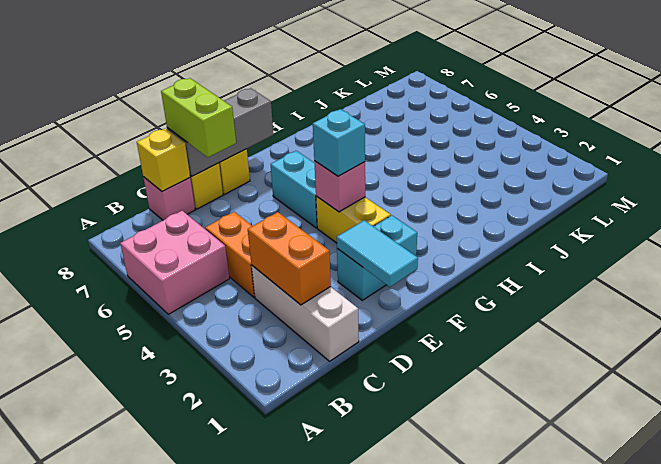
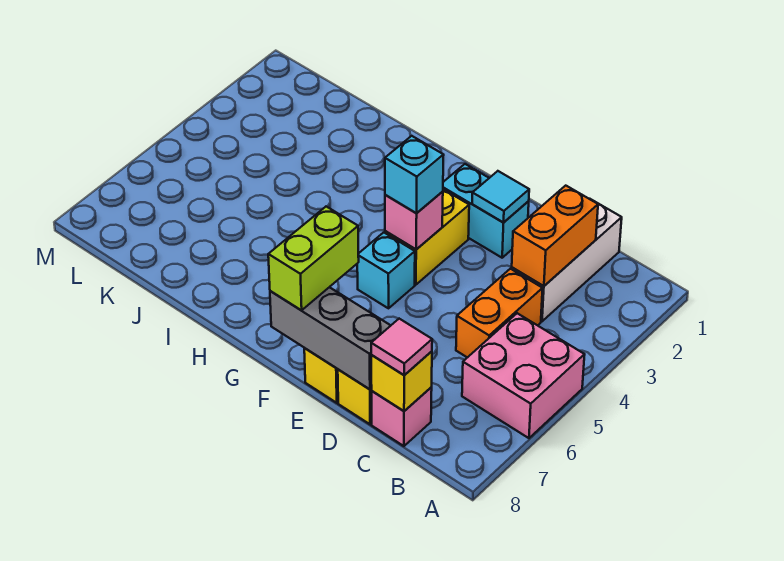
none -> pink 1x1 tile [371,319,432,375]
lime 1x2 brick [161,78,236,157] -> lime 1x2 brick moved to [268,207,359,310]
cyan 1x2 tile [337,220,418,287] -> cyan 1x1 tile [472,171,529,223]
cyan 1x2 brick [271,151,317,228] -> cyan 1x1 brick [357,232,415,308]

